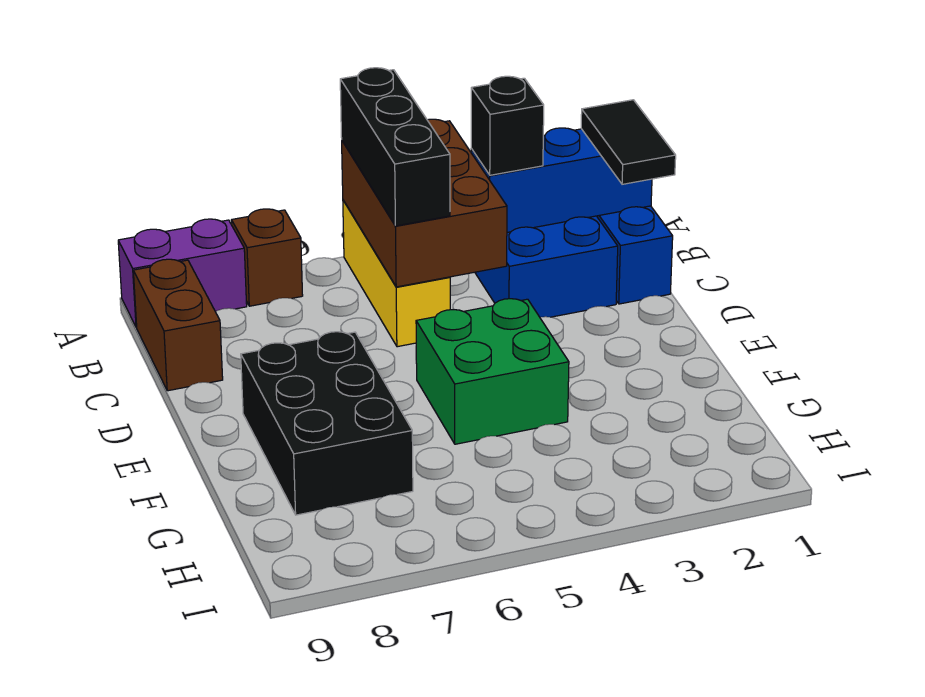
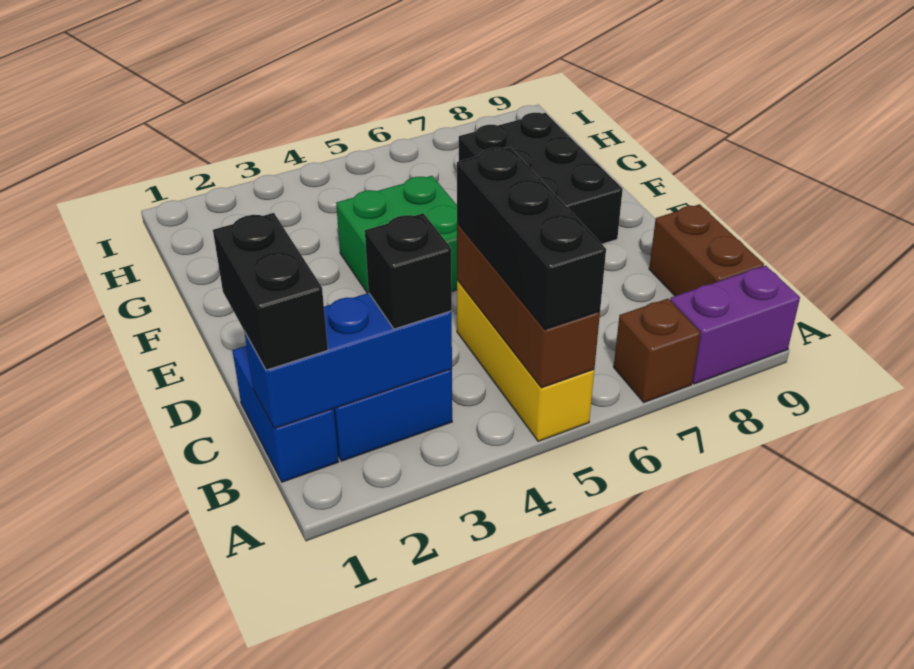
brown 2x3 brick [342,119,507,287] -> brown 1x3 brick [457,223,600,388]
black 1x2 tile [581,100,676,184] -> black 1x2 brick [213,213,328,370]

